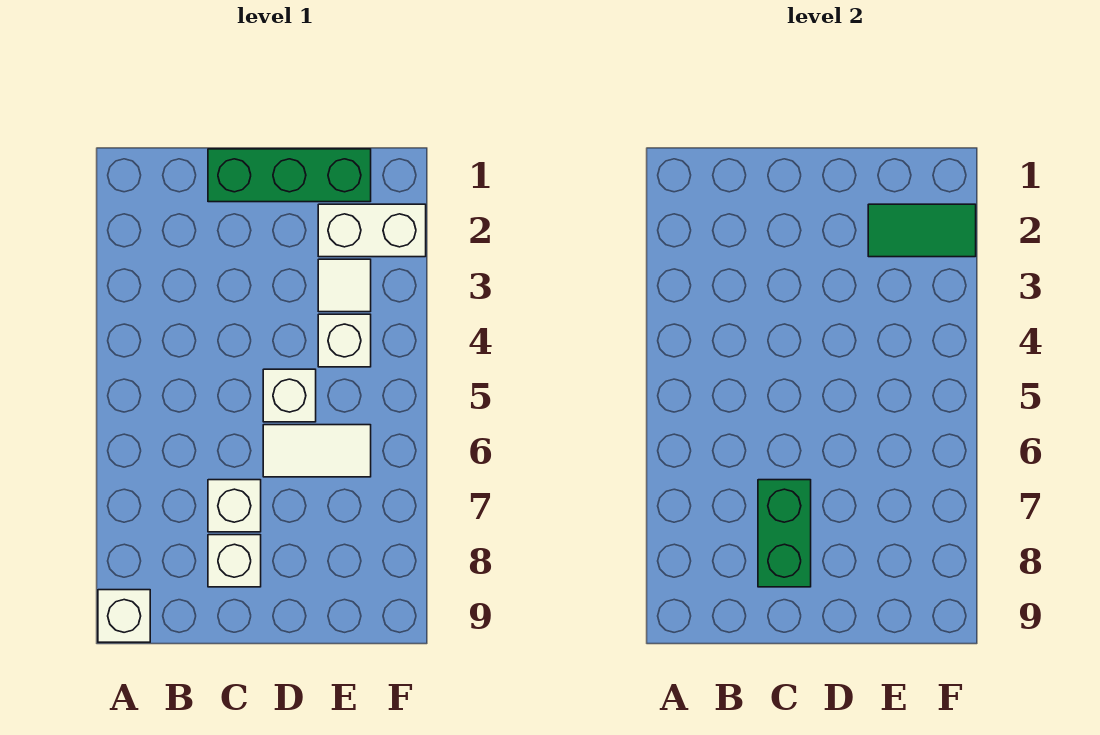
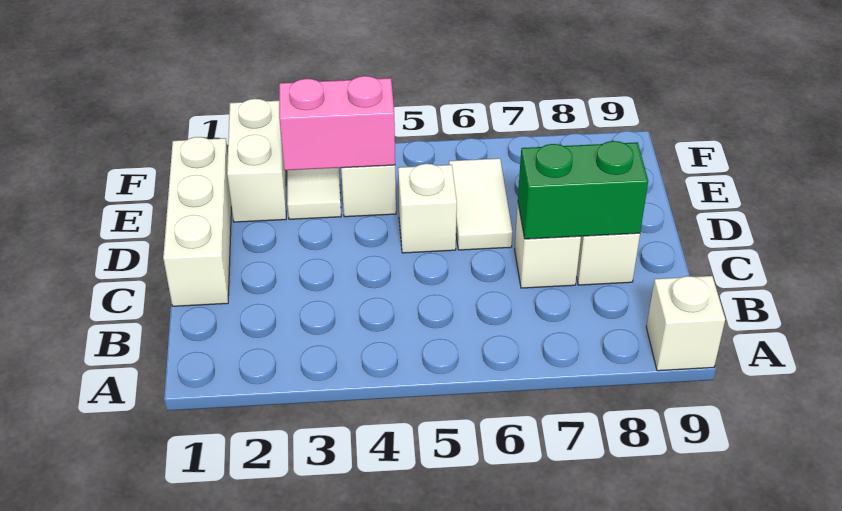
green 1x3 brick [208,149,371,202] -> white 1x3 brick [163,137,231,306]
green 1x2 tile [868,204,976,257] -> none
none -> pink 1x2 brick [279,76,395,170]

